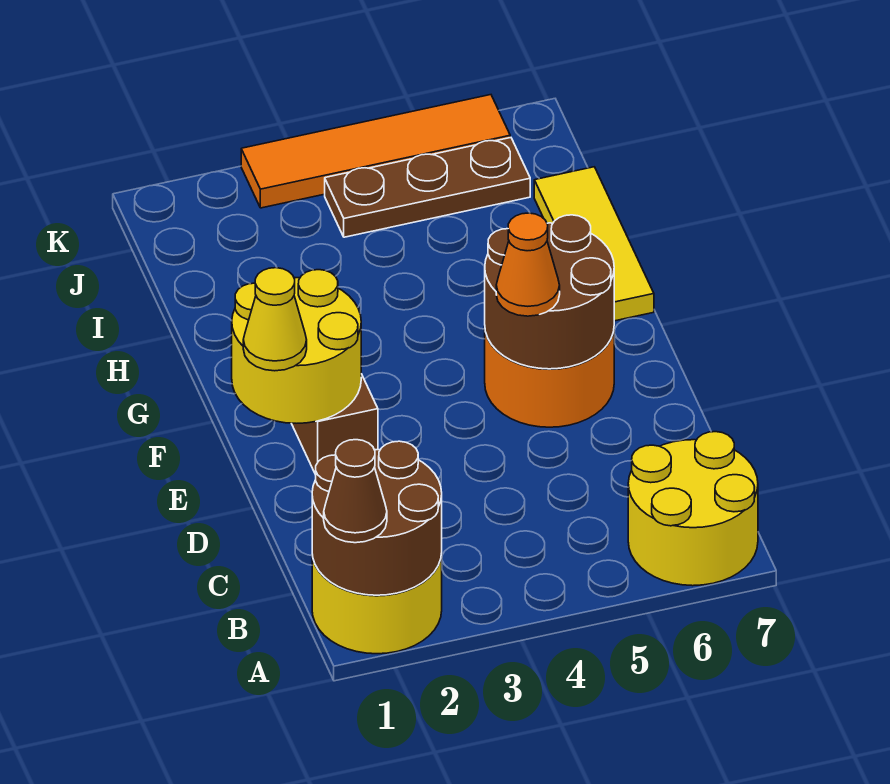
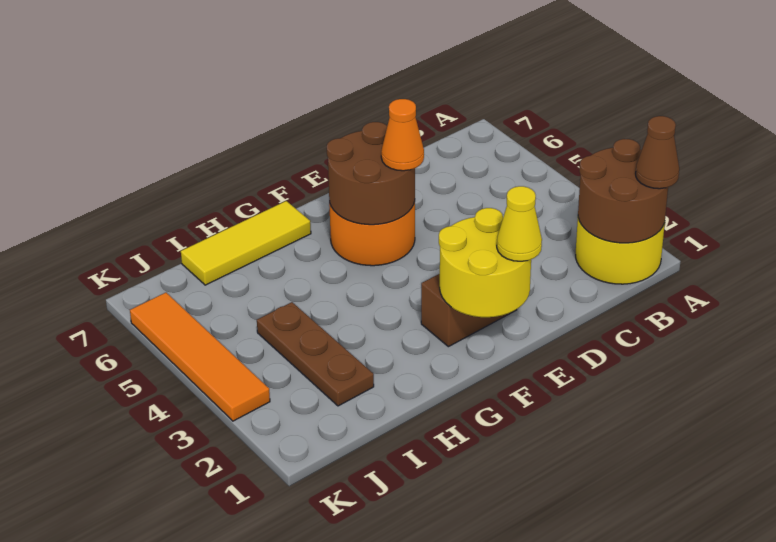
yellow 2x2 round brick [628,432,758,586] -> none
brown 1x3 plate [325,137,530,237] -> brown 1x3 plate moved to [257,302,374,406]

